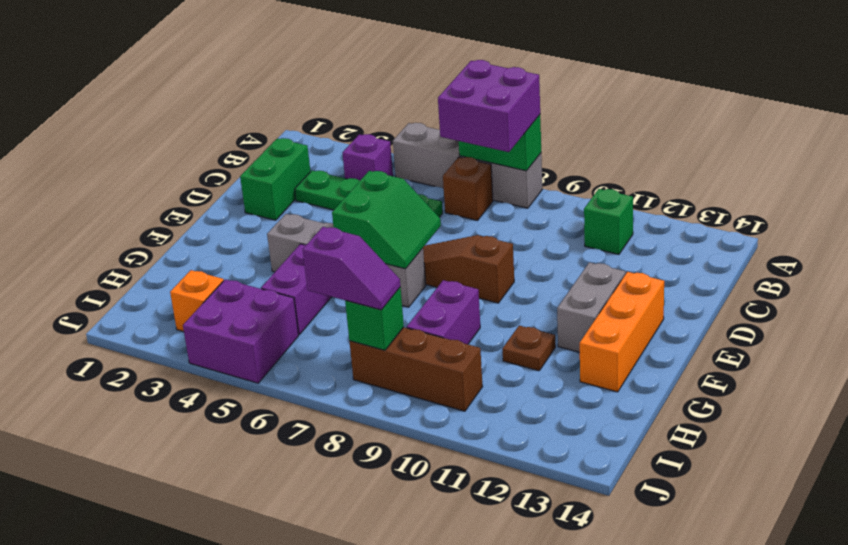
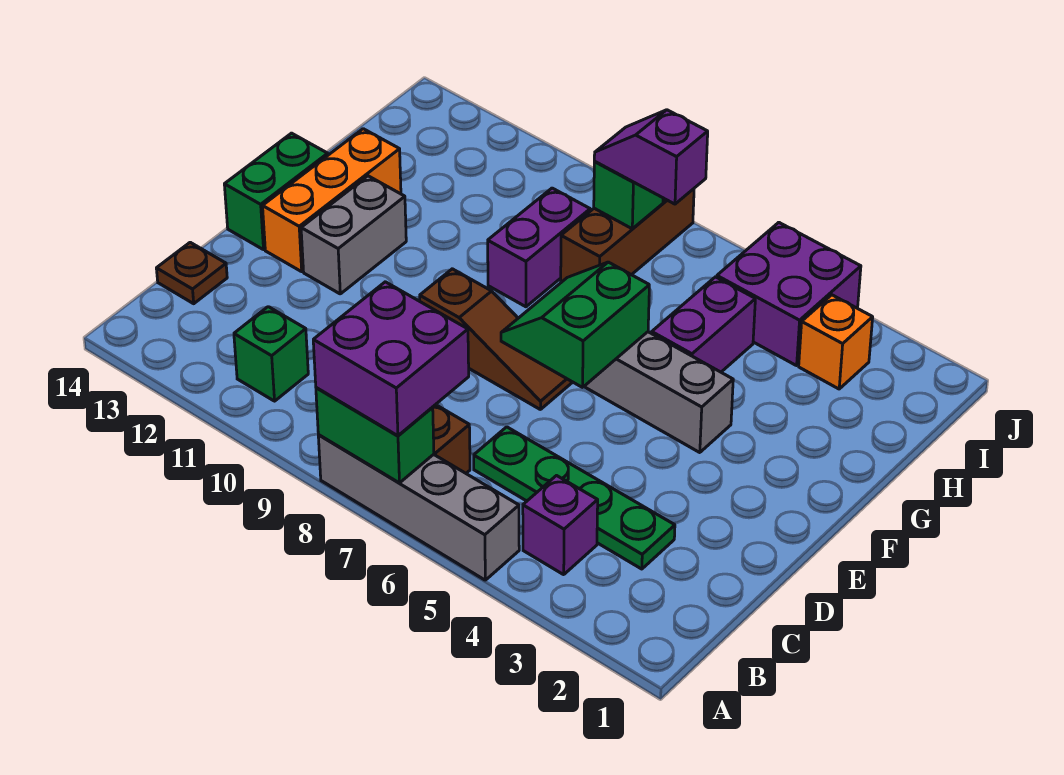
green 1x2 brick [240,138,311,220] -> green 1x2 brick moved to [224,133,328,250]
brown 1x1 plate [503,326,555,371] -> brown 1x1 plate moved to [156,242,227,304]
brown 1x3 brick [349,327,483,411] -> brown 1x3 brick turned to [561,189,694,281]

